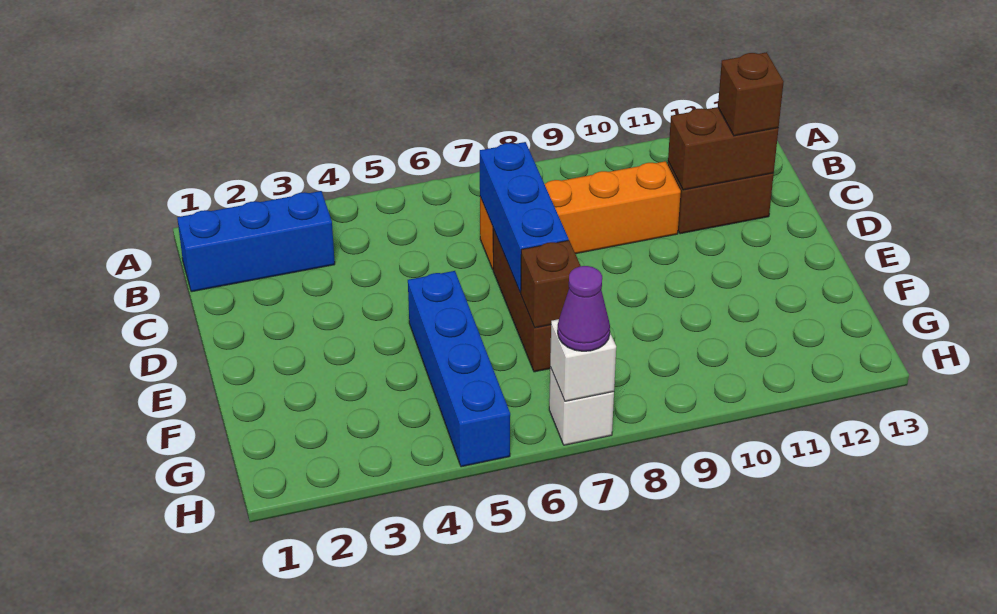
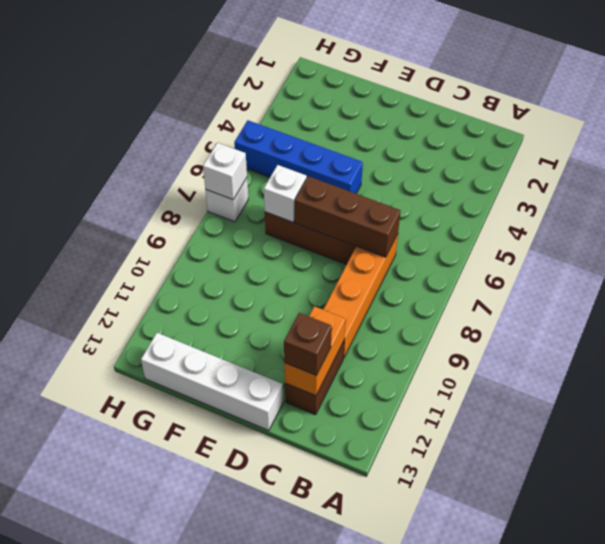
blue 1x3 brick [177,191,335,292] -> none
blue 1x3 brick [480,142,569,293] -> brown 1x3 brick [295,176,401,257]
brown 1x2 brick [668,107,779,190] -> orange 1x2 brick [284,306,346,396]
none -> white 1x4 brick [141,333,283,431]
brown 1x1 brick [521,240,581,328] -> white 1x1 brick [264,165,307,222]
purple 1x1 cone [558,266,610,351] -> none

